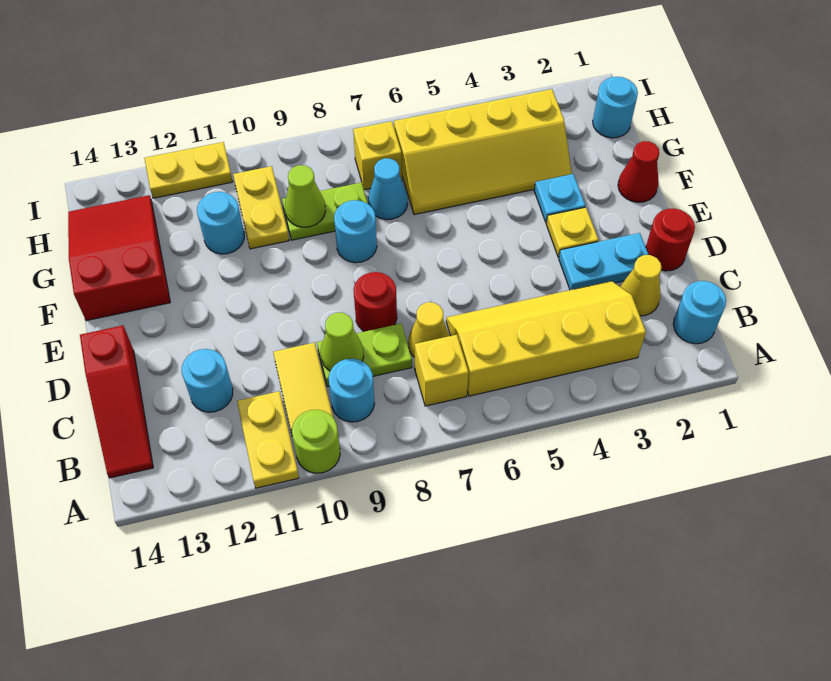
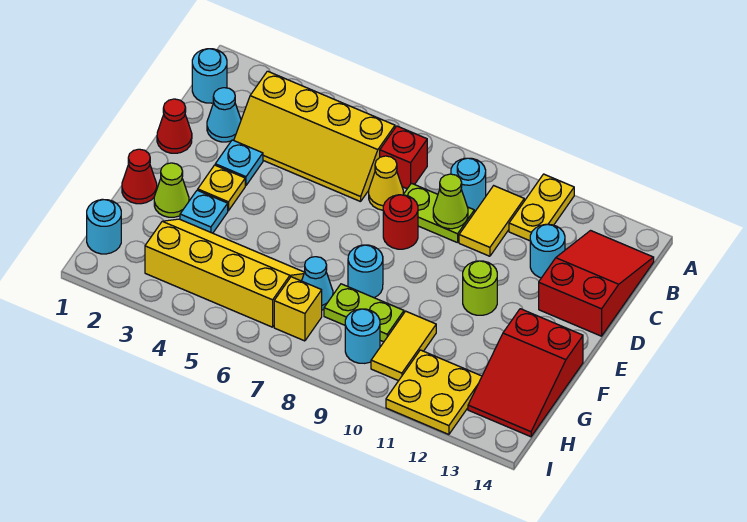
lime 1x1 round brick [292,410,340,473] -> lime 1x1 round brick moved to [463,261,497,315]
yellow 1x1 brick [415,335,469,406] -> red 1x1 brick [380,126,427,189]
red 1x3 slope [80,325,153,478] -> red 2x3 slope [539,231,654,336]
yellow 1x1 cone [621,255,661,316] -> cyan 1x1 cone [207,88,241,142]
red 1x1 round brick [646,209,695,271] -> red 1x1 cone [157,99,192,153]
cyan 1x2 plate [559,233,649,290] -> cyan 1x1 plate [215,140,263,186]
lime 1x1 cone [285,165,326,227] -> lime 1x1 cone moved to [154,163,189,217]
yellow 1x2 plate [233,166,289,249] -> yellow 1x2 tile [371,311,436,381]
cyan 1x1 round brick [197,192,244,254] -> cyan 1x1 round brick moved to [345,309,380,363]
yellow 1x2 plate [144,142,233,198] -> yellow 2x2 plate [386,350,482,434]

